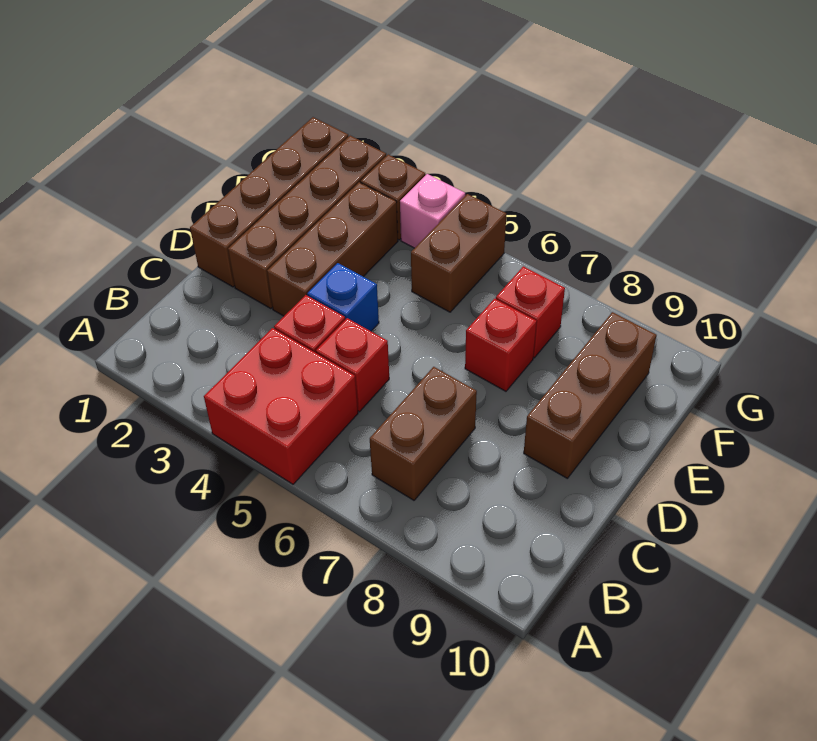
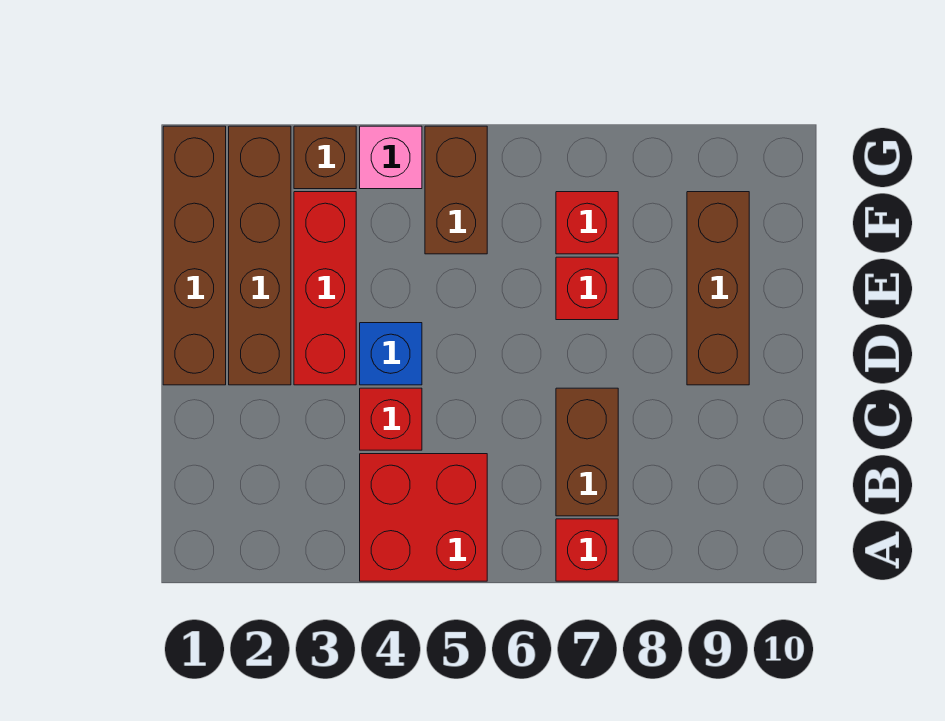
red 1x1 brick [316,318,389,412] -> red 1x1 brick moved to [556,519,618,581]
brown 1x3 brick [267,182,398,316] -> red 1x3 brick [294,192,356,385]

